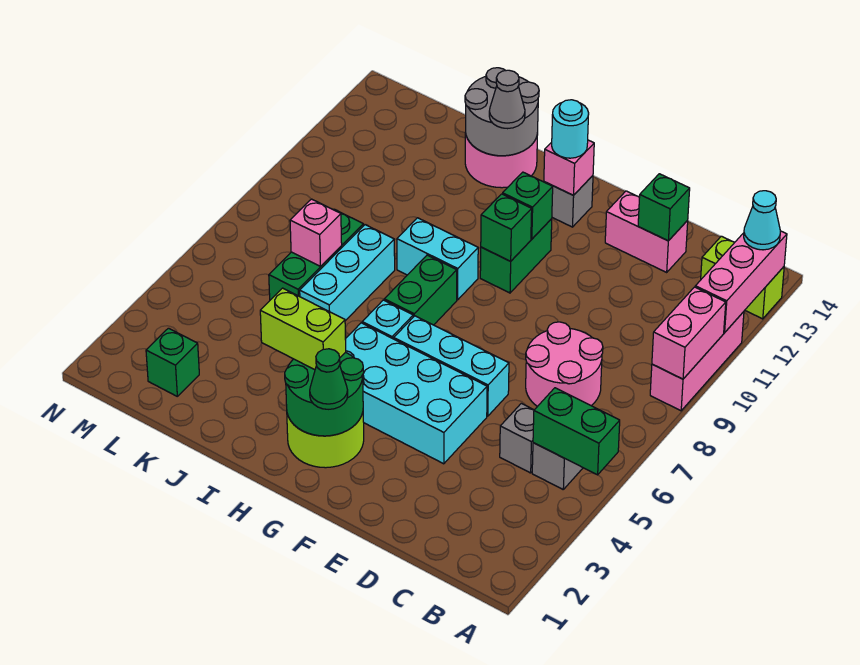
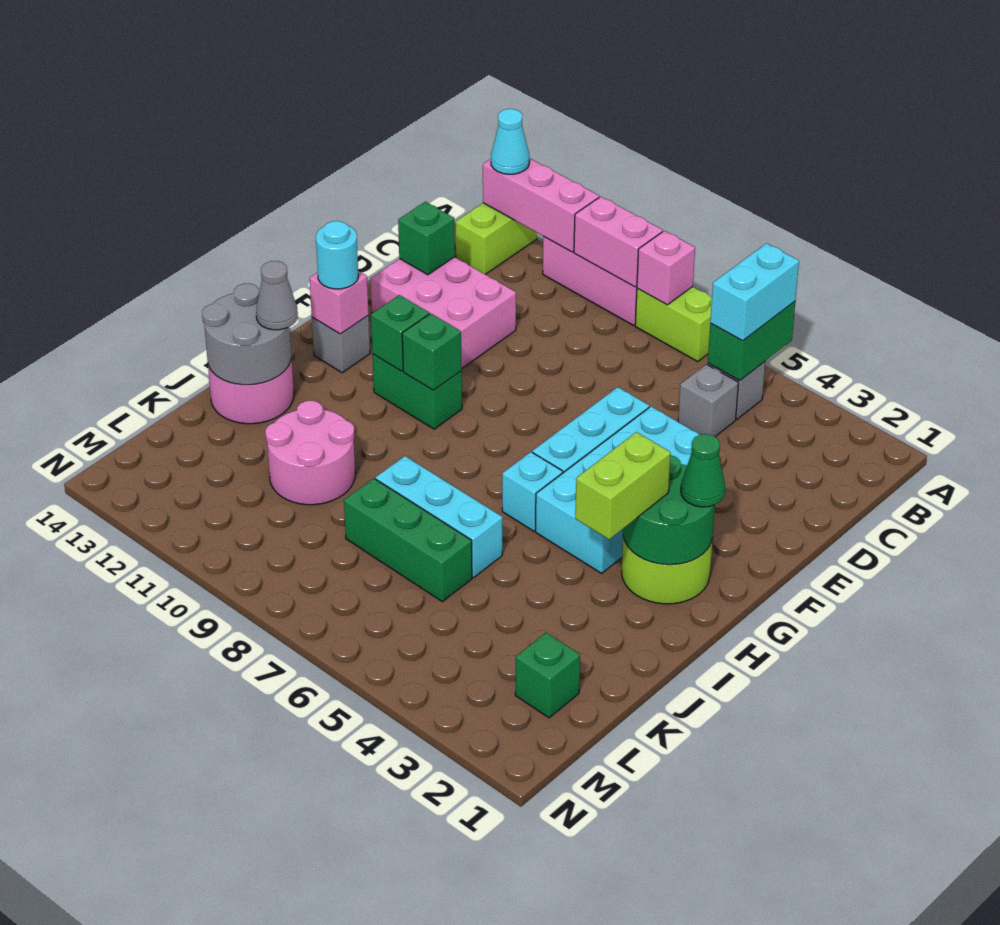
none -> lime 1x2 brick [635,287,712,361]
pink 2x2 round brick [526,322,603,406] -> pink 2x2 round brick moved to [265,401,355,505]
pink 1x2 brick [605,191,688,272] -> pink 2x3 brick [371,257,516,368]
green 1x2 brick [384,255,457,325] -> none
cyan 1x2 brick [397,218,478,300] -> cyan 1x2 brick moved to [710,243,799,341]
pink 1x1 brick [290,199,342,266] -> pink 1x1 brick moved to [637,231,695,305]

